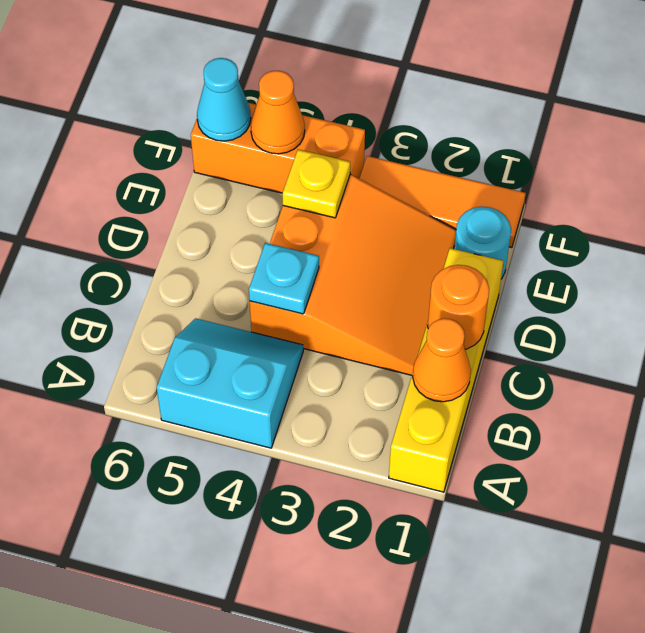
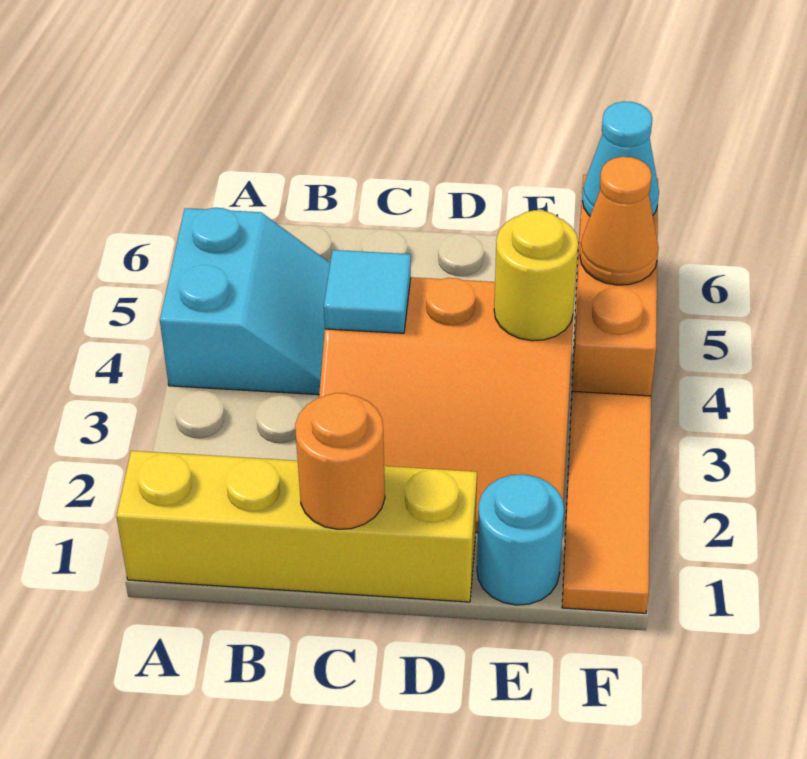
orange 1x1 cone [413,318,471,402] -> none
cyan 1x1 plate [249,243,319,314] -> cyan 1x1 tile [324,250,411,333]
yellow 1x1 plate [282,149,350,218] -> yellow 1x1 round brick [494,210,578,341]

